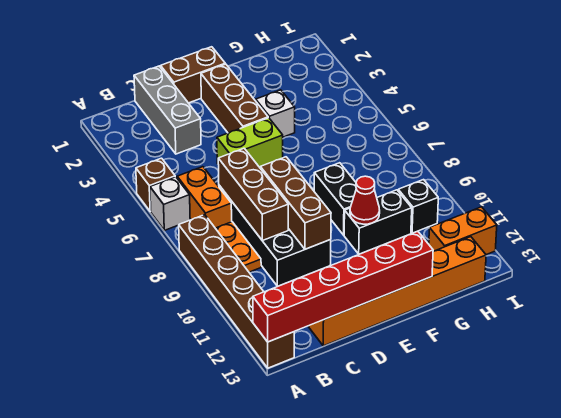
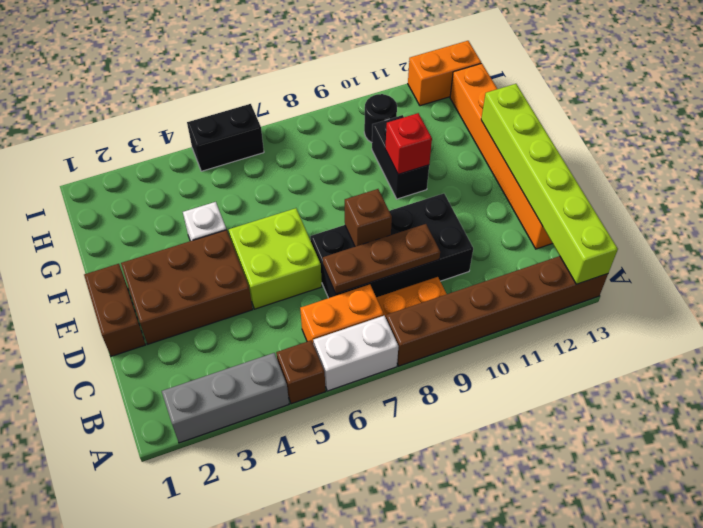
white 1x1 brick [150,177,190,230] -> white 1x2 brick [313,316,398,391]
red 1x6 brick [253,231,433,342] -> lime 1x6 brick [481,84,618,284]
grey 1x3 brick [134,66,201,154] -> grey 1x3 brick moved to [162,353,289,443]
brown 1x3 brick [218,148,288,241] -> brown 1x3 plate [323,224,440,294]
lime 1x2 brick [217,118,283,167] -> lime 2x2 brick [229,208,322,309]
brown 1x3 brick [260,157,331,249] -> brown 1x1 brick [345,189,392,247]
brown 1x3 brick [201,64,268,133] -> brown 2x3 brick [121,230,253,344]
black 1x2 brick [314,163,356,235] -> black 1x2 brick moved to [187,104,264,171]
red 1x1 cone [350,176,380,224] -> red 1x1 brick [385,113,432,174]
black 1x1 brick [398,180,438,233] -> black 1x1 round brick [364,94,397,143]
orange 1x2 brick [429,207,497,255] -> orange 1x2 brick turned to [408,41,481,106]

